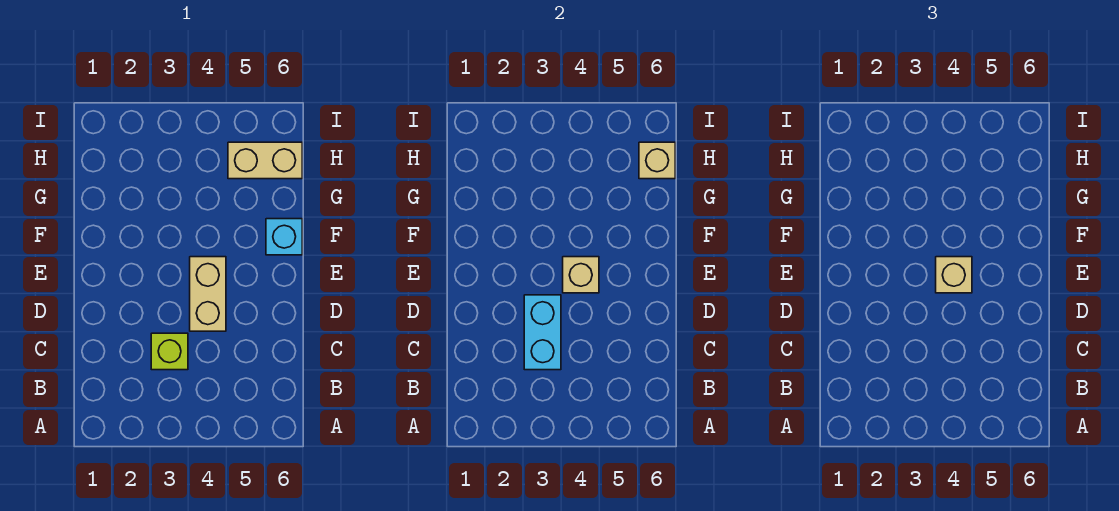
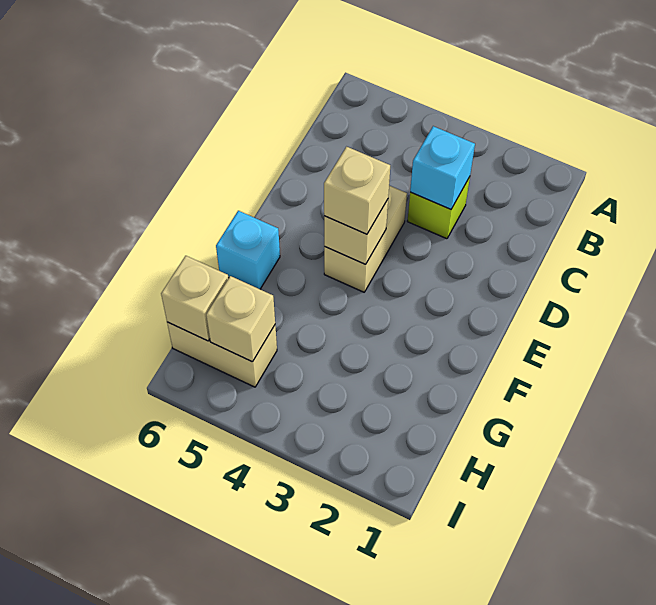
cyan 1x2 brick [524,295,561,370] -> cyan 1x1 brick [410,126,475,209]
none -> tan 1x1 brick [206,276,275,362]

